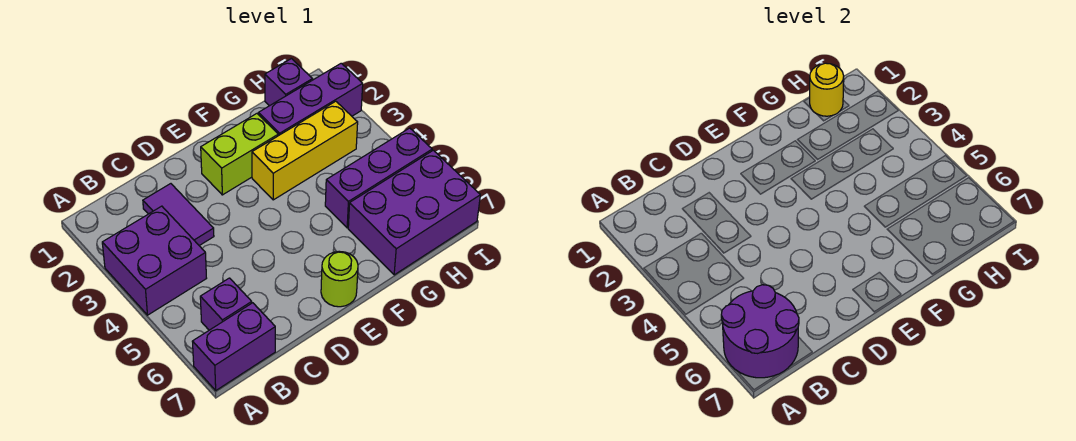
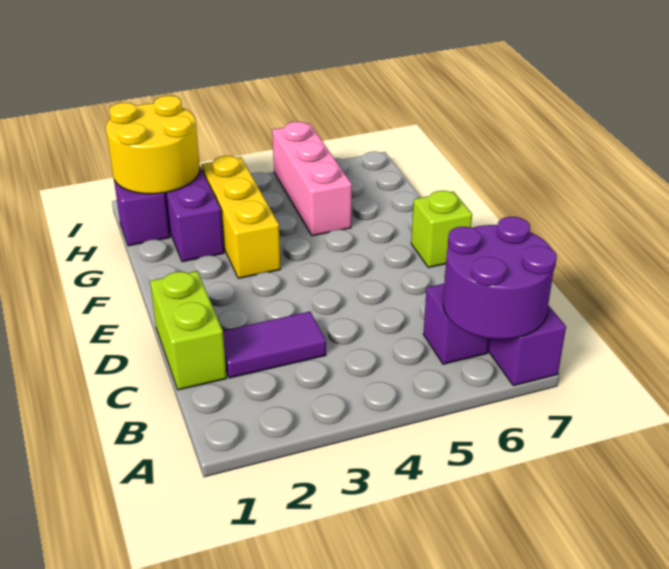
purple 2x2 brick [102,206,207,315] -> none
lime 1x2 brick [201,114,278,195] -> lime 1x2 brick moved to [150,271,227,390]
lime 1x1 round brick [321,251,358,307] -> lime 1x1 brick [411,191,472,268]
purple 1x3 brick [325,128,432,228] -> pink 1x3 brick [272,122,352,236]
purple 2x3 brick [348,150,480,275] -> none
yellow 1x1 round brick [810,63,844,116] -> yellow 2x2 round brick [106,96,200,194]

